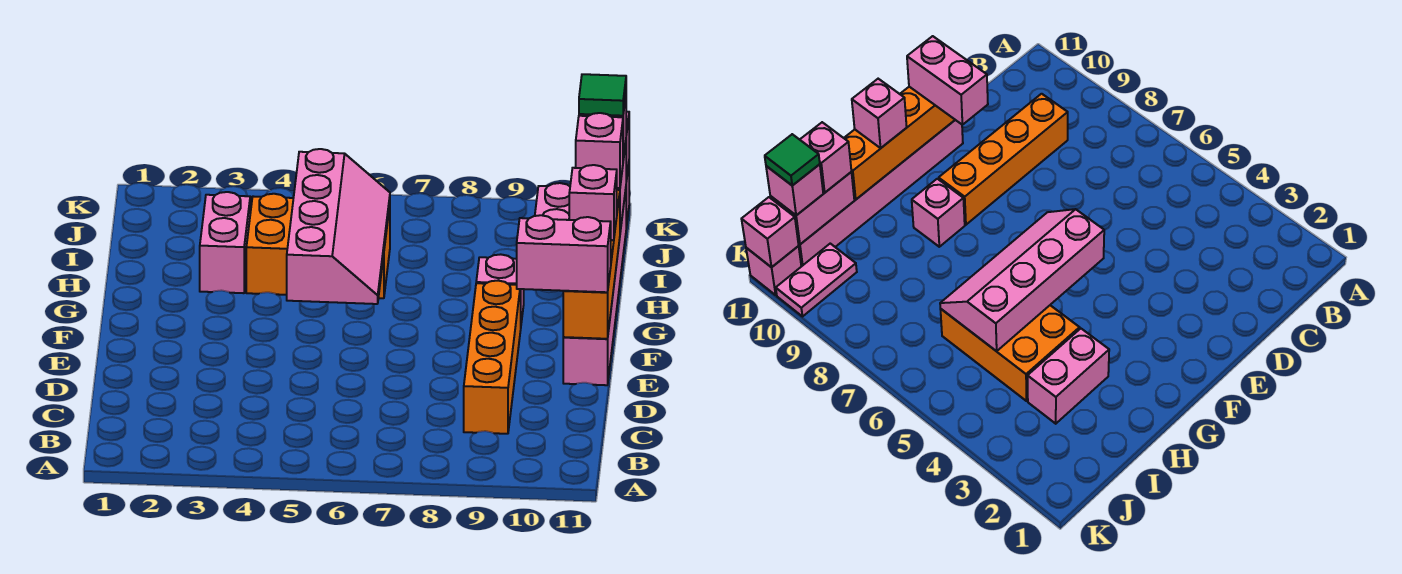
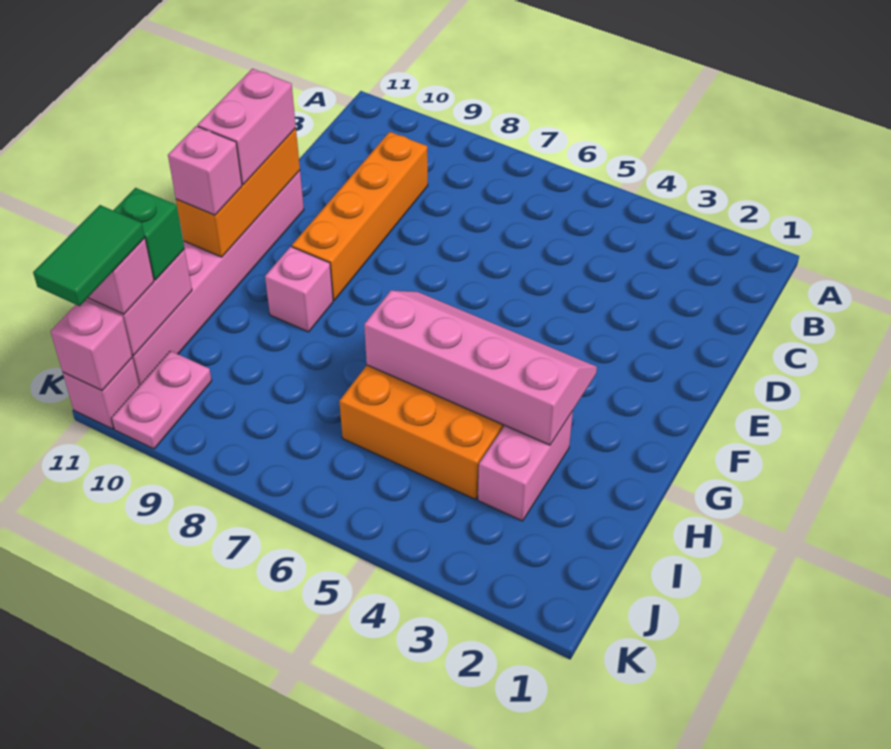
pink 1x2 brick [517,215,611,292] -> pink 1x2 brick turned to [198,69,296,185]
orange 1x4 brick [563,190,620,339] -> orange 1x3 brick [176,128,300,257]
pink 2x4 slope [287,149,390,304] -> pink 2x4 slope turned to [364,290,597,445]
pink 1x1 brick [576,113,623,188] -> green 1x1 brick [113,188,184,280]
green 1x1 tile [579,74,626,116] -> green 1x2 tile [33,205,145,306]

